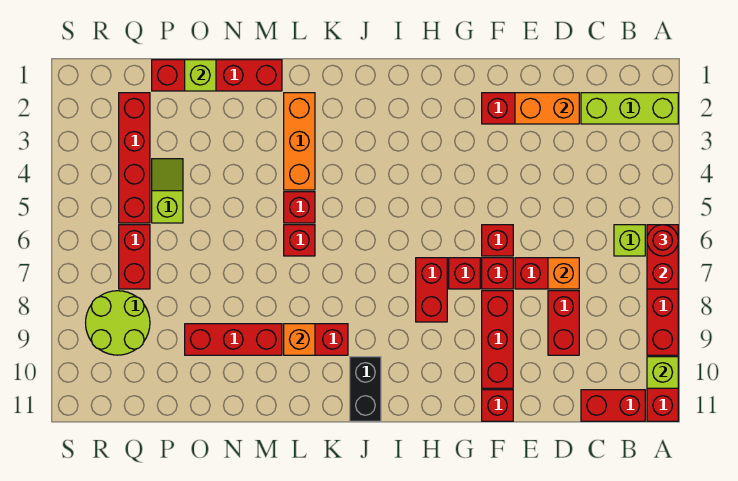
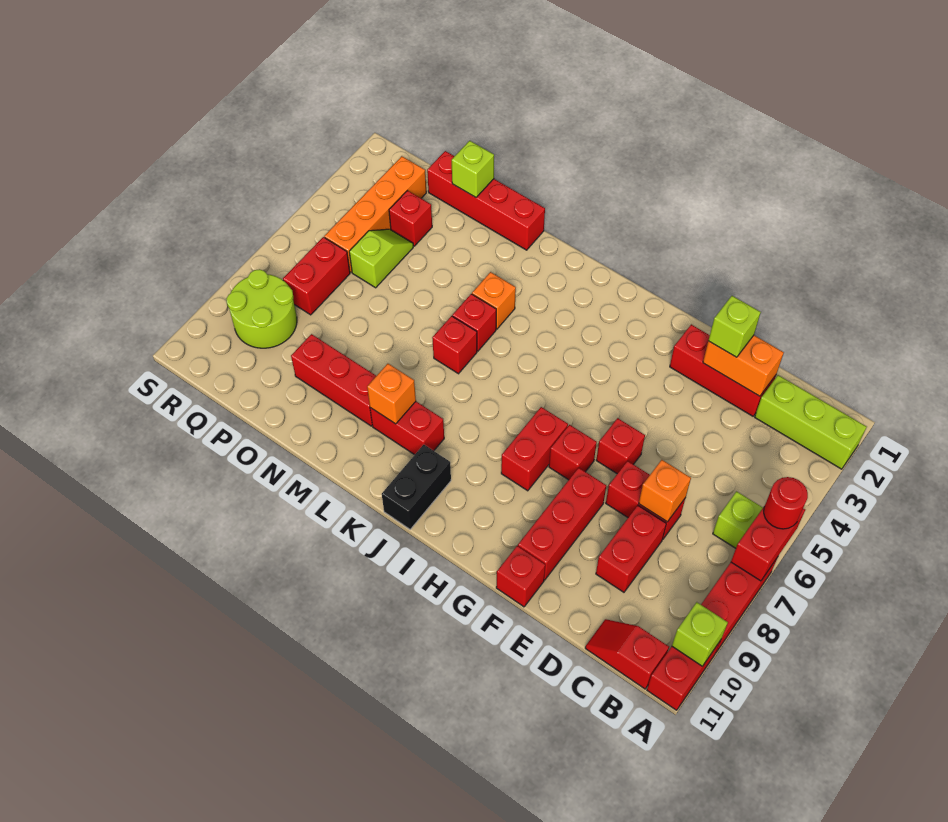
red 1x2 brick [581,390,645,421] -> red 1x2 slope [585,619,669,689]
none -> lime 1x1 brick [709,296,761,357]
red 1x1 brick [482,258,513,289] -> red 1x1 brick moved to [389,191,432,246]
orange 1x3 brick [284,93,315,190] -> orange 1x1 brick [472,272,516,329]
red 1x4 brick [119,93,150,223] -> orange 1x4 brick [324,156,426,272]

